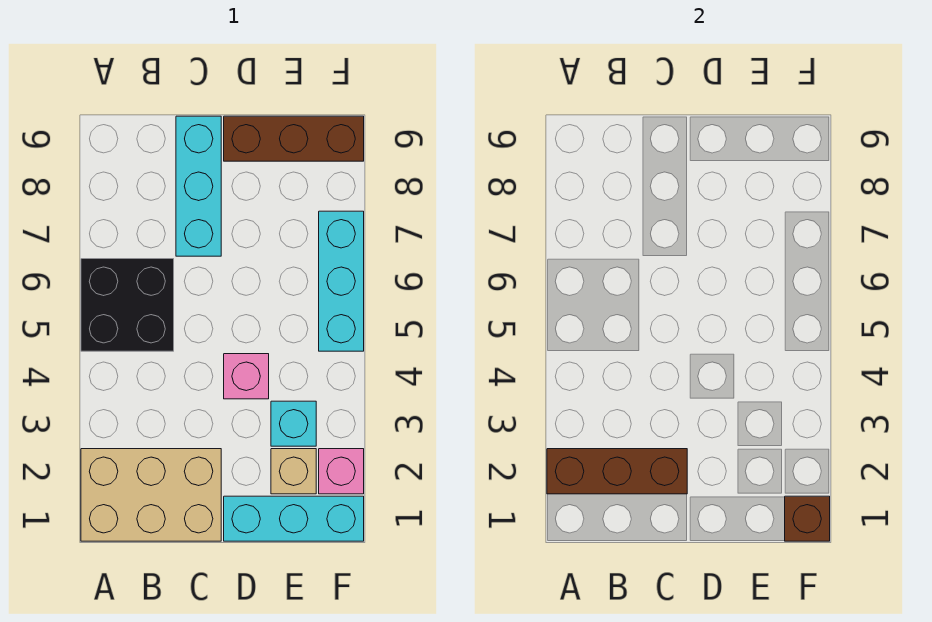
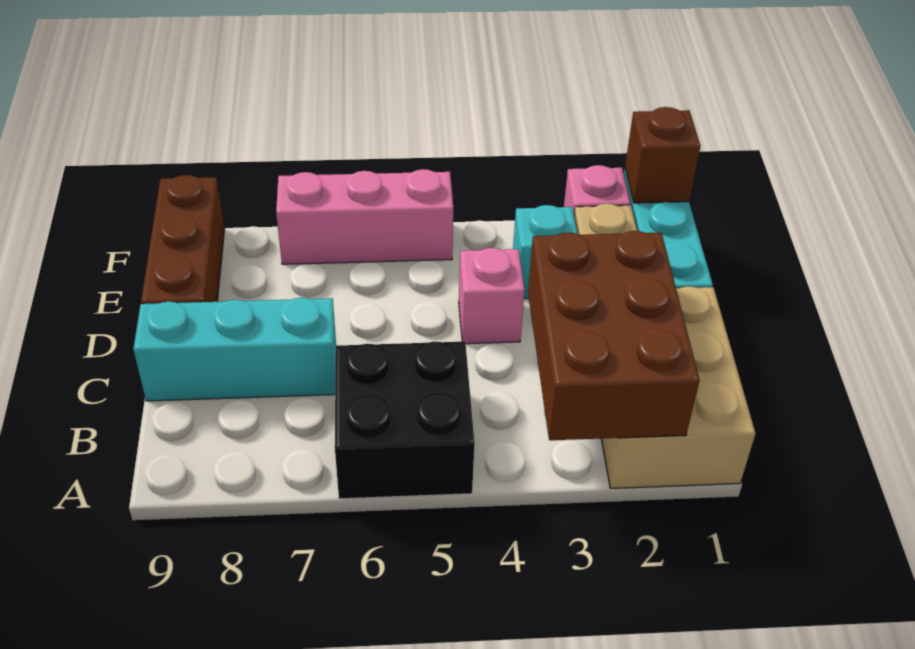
brown 1x3 brick [547,449,687,494] -> brown 2x3 brick [528,231,700,440]
cyan 1x3 brick [319,211,364,351] -> pink 1x3 brick [276,169,453,264]

